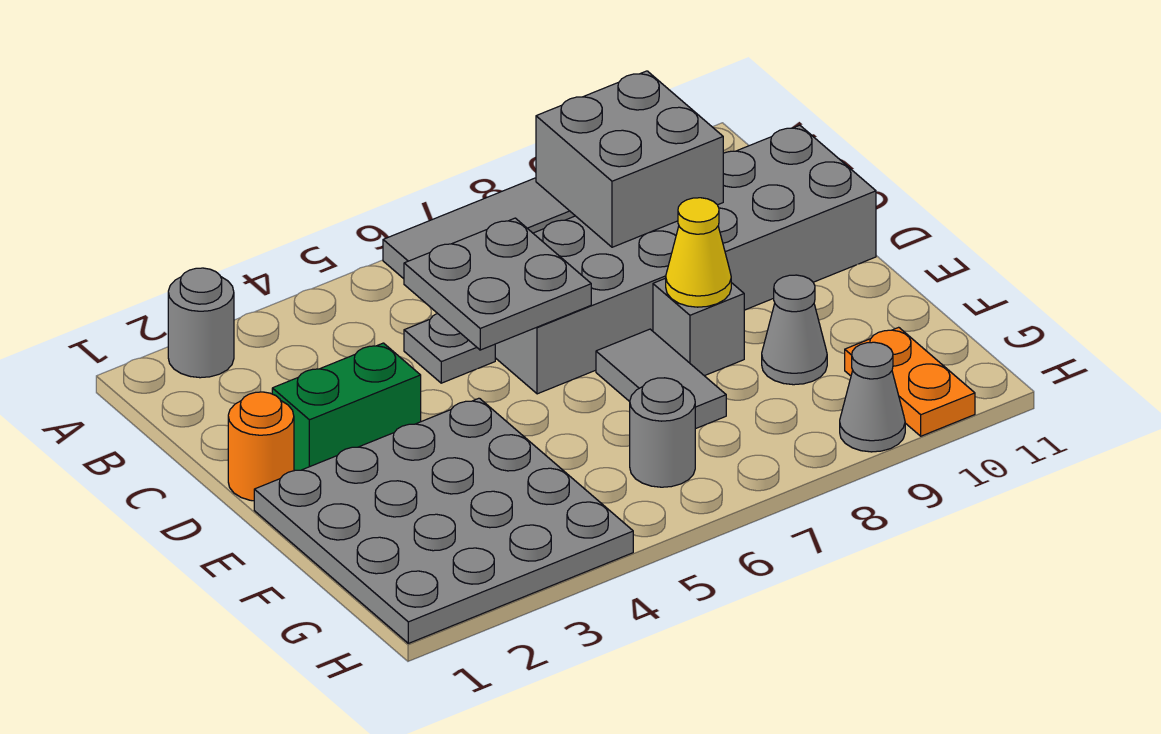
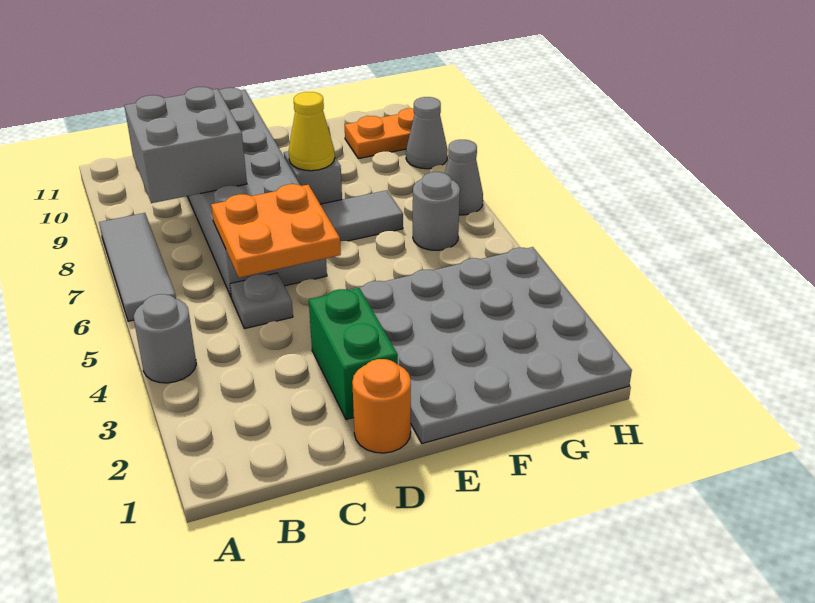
grey 1x1 round brick [168,268,234,378] -> grey 1x1 round brick moved to [134,294,196,383]
grey 2x2 plate [404,218,591,350] -> orange 2x2 plate [211,184,341,278]
grey 1x1 cone [762,275,827,385] -> grey 1x1 cone moved to [445,140,483,215]

